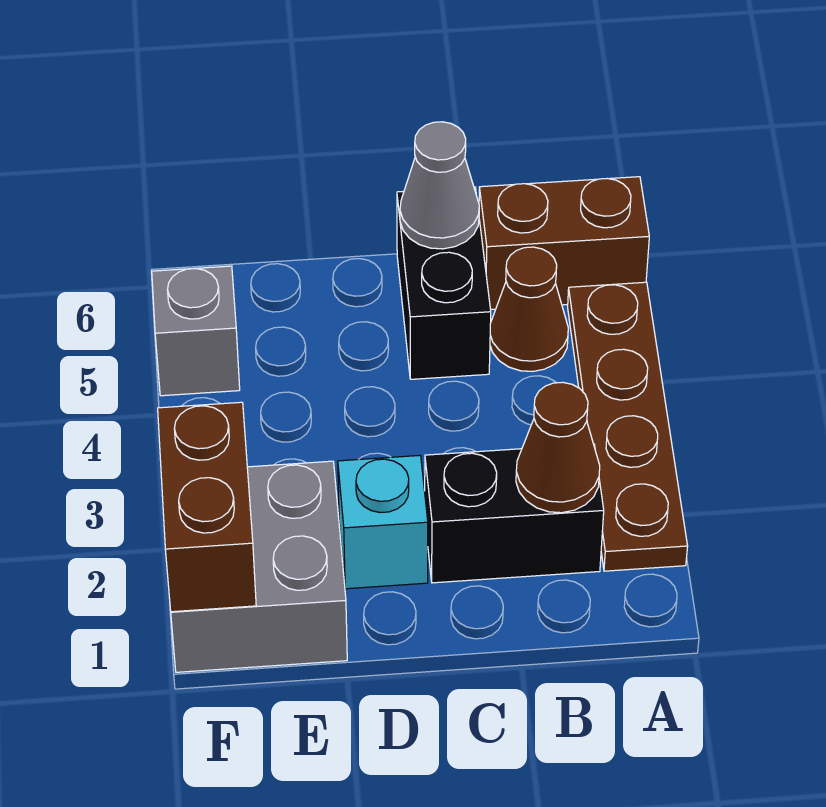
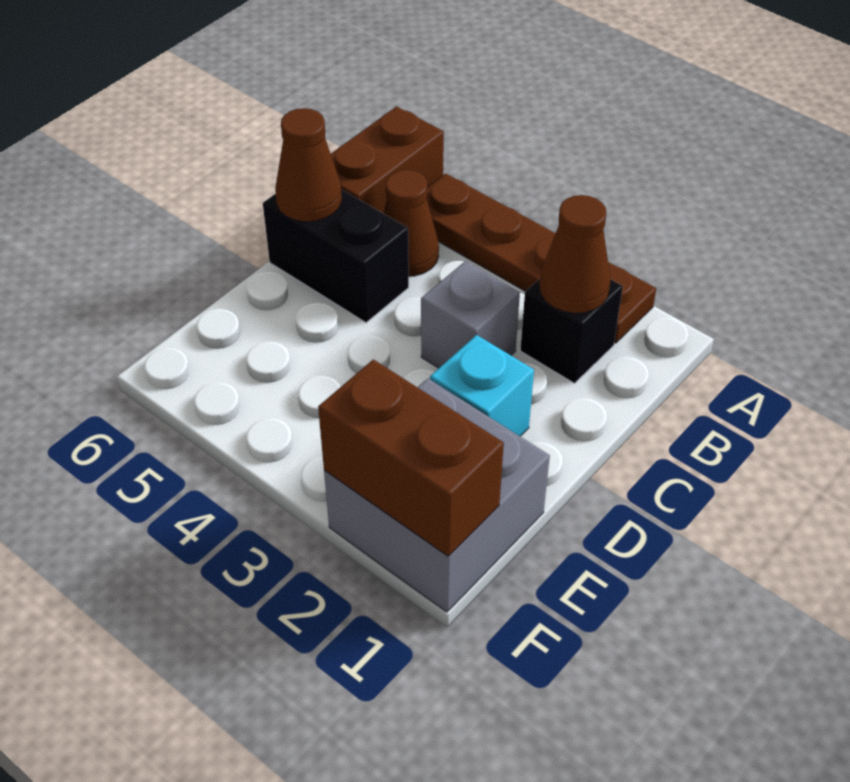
black 1x2 brick [425,444,604,583] -> black 1x1 brick [520,279,623,383]
grey 1x1 cone [400,122,479,249] -> brown 1x1 cone [275,108,342,222]
grey 1x1 brick [152,266,240,396] -> grey 1x1 brick moved to [421,261,520,368]

